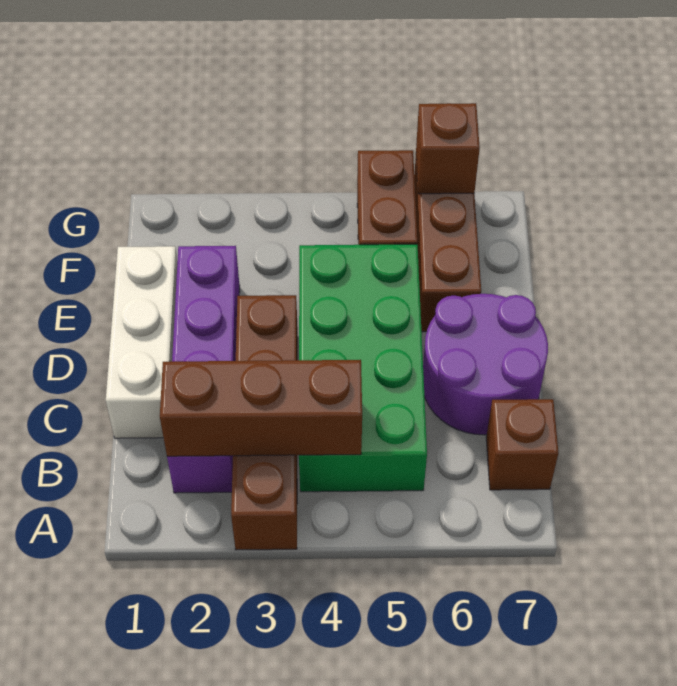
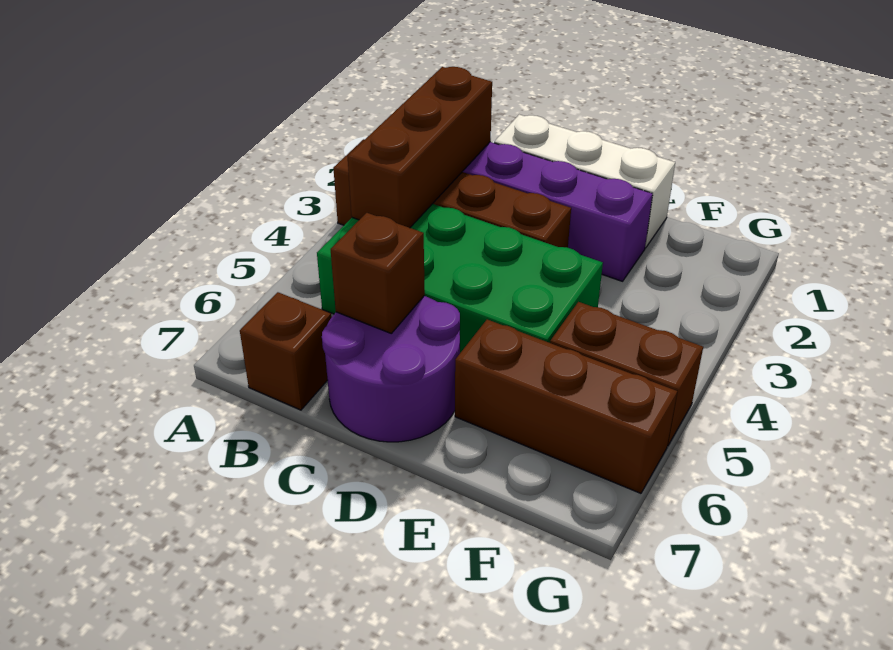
brown 1x1 brick [416,103,480,194] -> brown 1x1 brick moved to [331,213,425,333]

